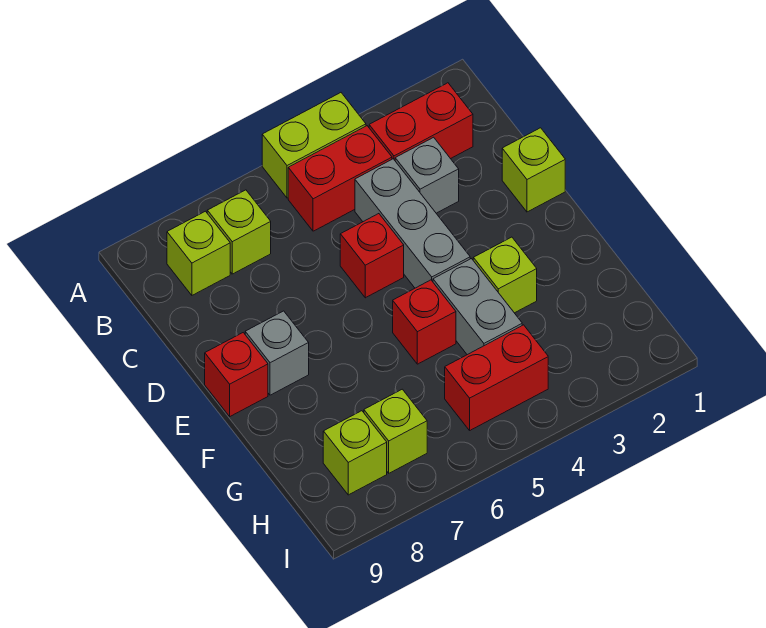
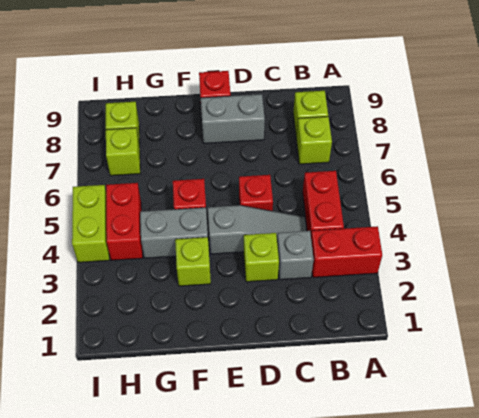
lime 1x2 brick [262,93,366,198] -> lime 1x2 brick moved to [72,185,109,262]
red 1x2 brick [369,83,473,160] -> red 1x2 brick turned to [311,226,382,277]
grey 1x3 brick [355,159,470,288] -> grey 1x3 slope [208,205,306,254]
lime 1x1 brick [502,128,565,212] -> lime 1x1 brick moved to [244,233,279,282]
grey 1x1 brick [245,311,309,395] -> grey 1x2 brick [201,94,265,144]

